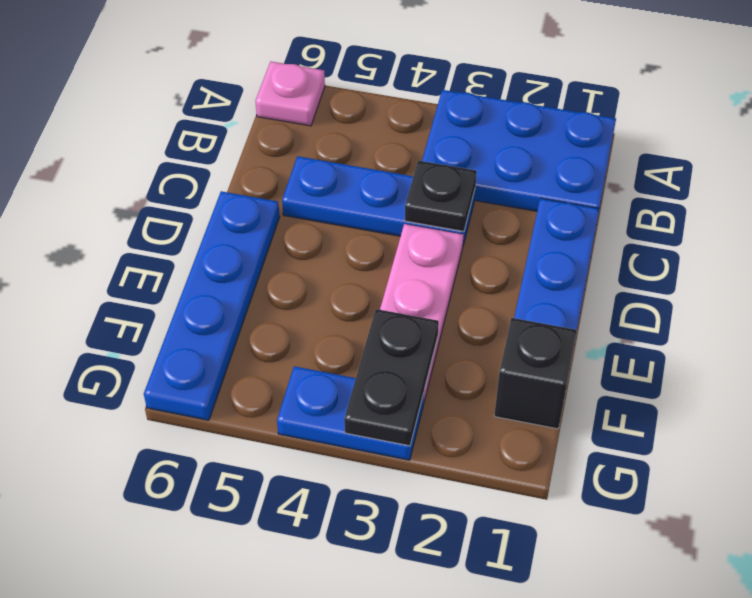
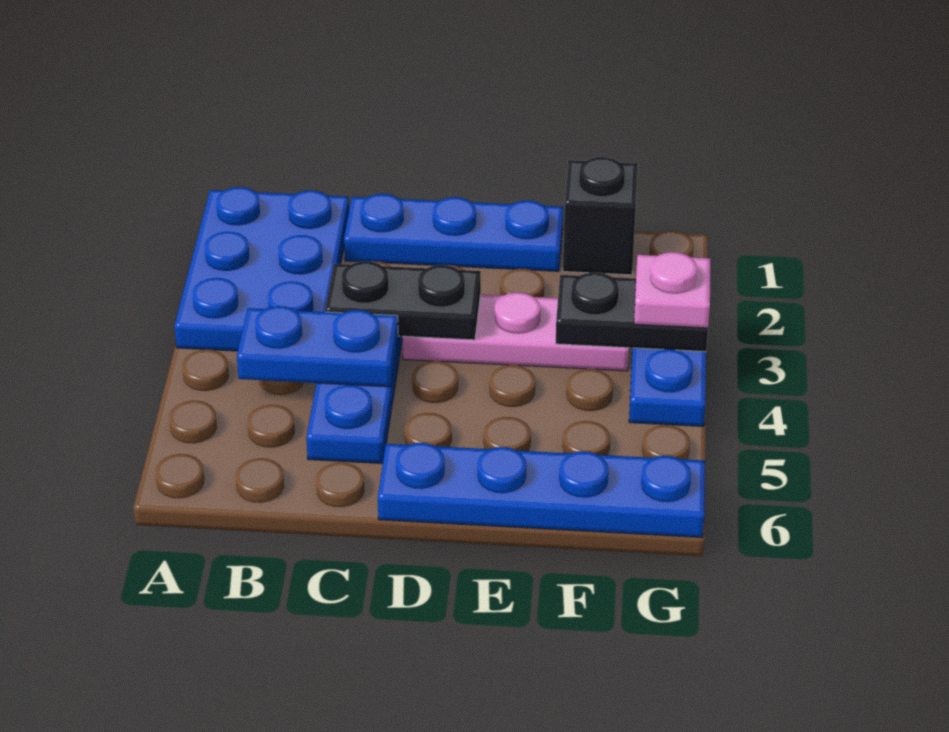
pink 1x1 plate [255,62,325,126] -> pink 1x1 plate moved to [634,252,711,328]
none -> blue 1x2 plate [237,306,398,387]
black 1x1 plate [405,161,477,231] -> black 1x2 plate [325,261,481,340]

